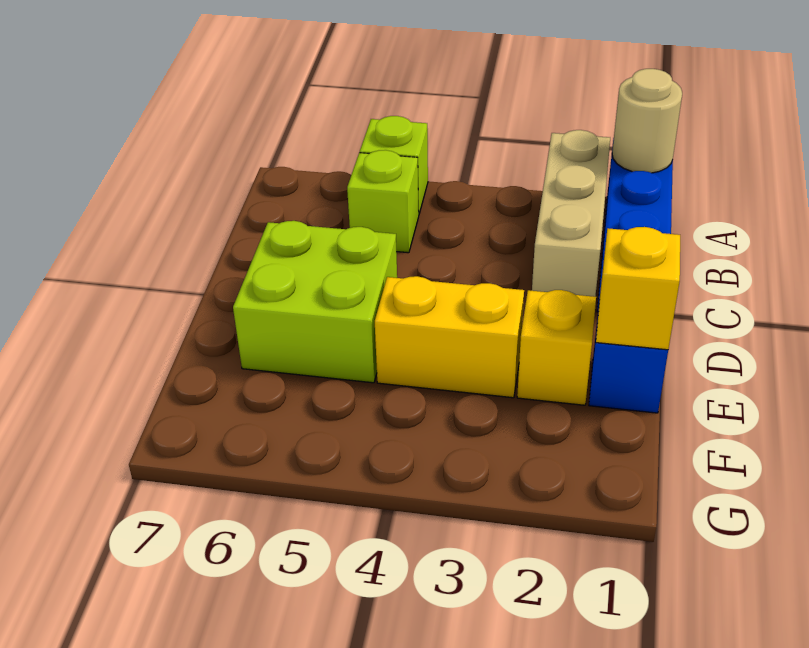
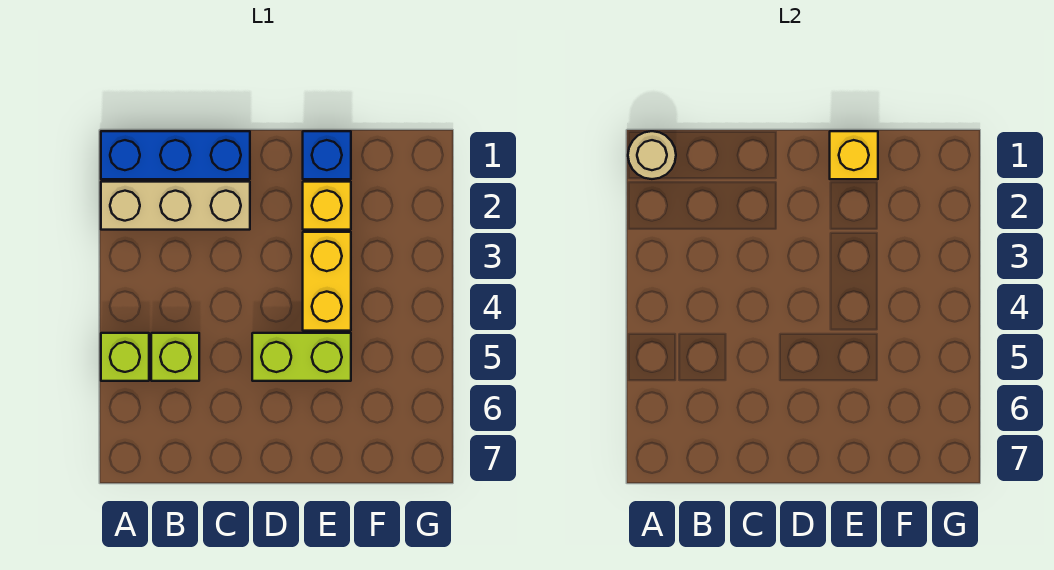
lime 2x2 brick [233,221,397,383] -> lime 1x2 brick [252,333,351,381]

